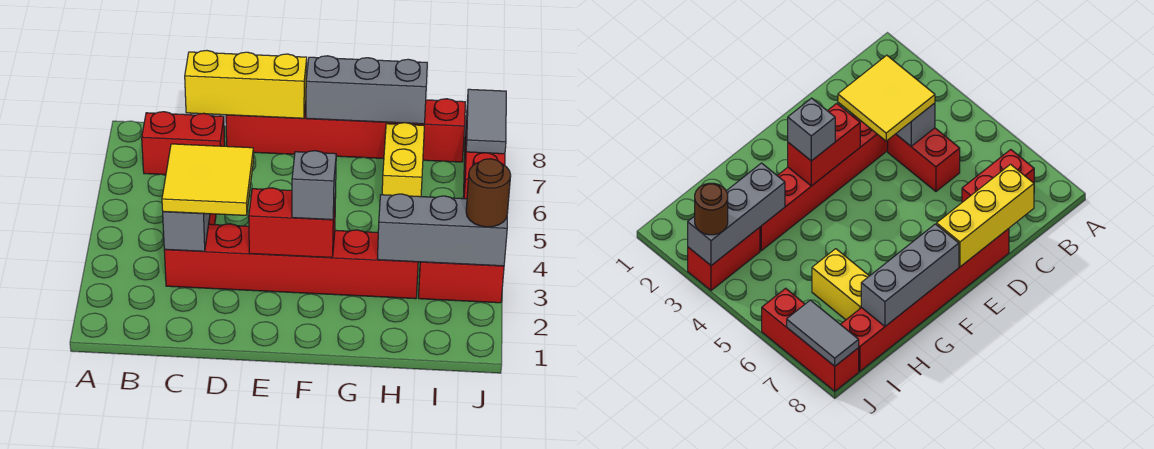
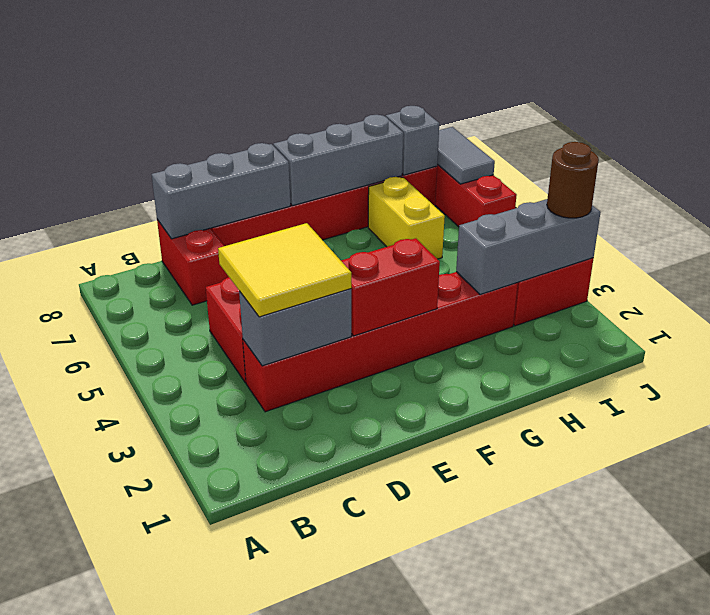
red 1x2 brick [142,112,225,175] -> red 1x2 brick turned to [157,220,229,305]
grey 1x2 brick [163,212,210,251] -> grey 1x2 brick turned to [239,289,351,366]
yellow 1x3 brick [185,50,307,118] -> grey 1x3 brick [151,143,290,239]
grey 1x1 brick [292,151,336,220] -> grey 1x1 brick moved to [386,106,439,175]

